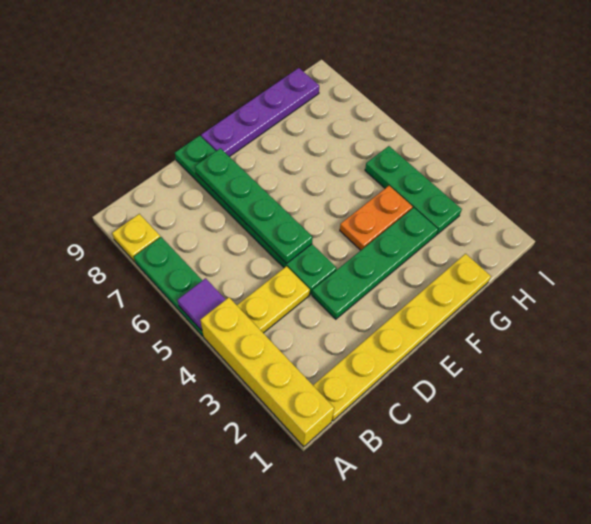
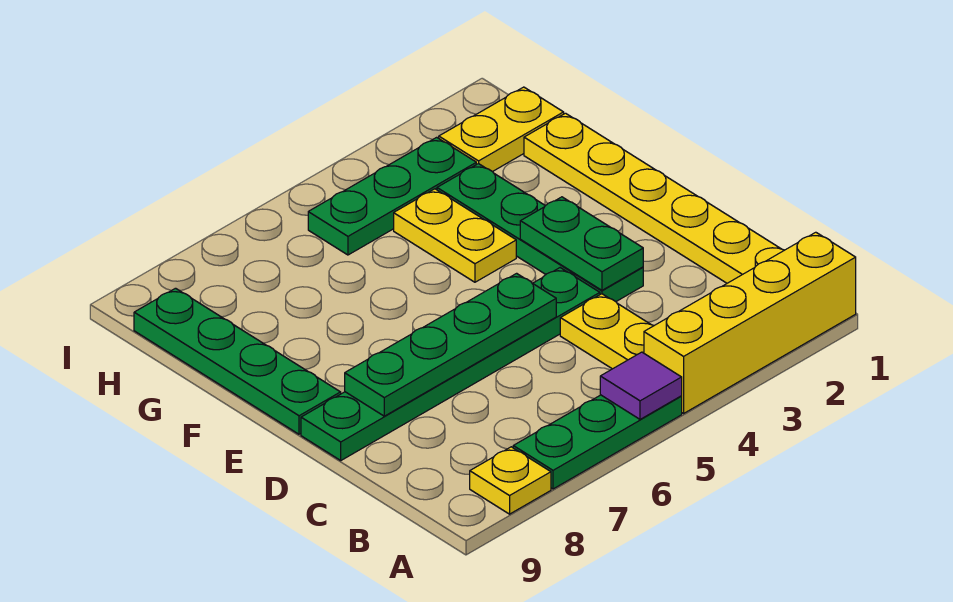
none -> green 1x2 plate [520,197,643,290]
purple 1x4 plate [201,68,319,157] -> green 1x4 plate [134,288,341,434]
orange 1x2 plate [340,186,412,250] -> yellow 1x2 plate [394,189,516,282]
none -> yellow 1x2 plate [439,87,564,172]

